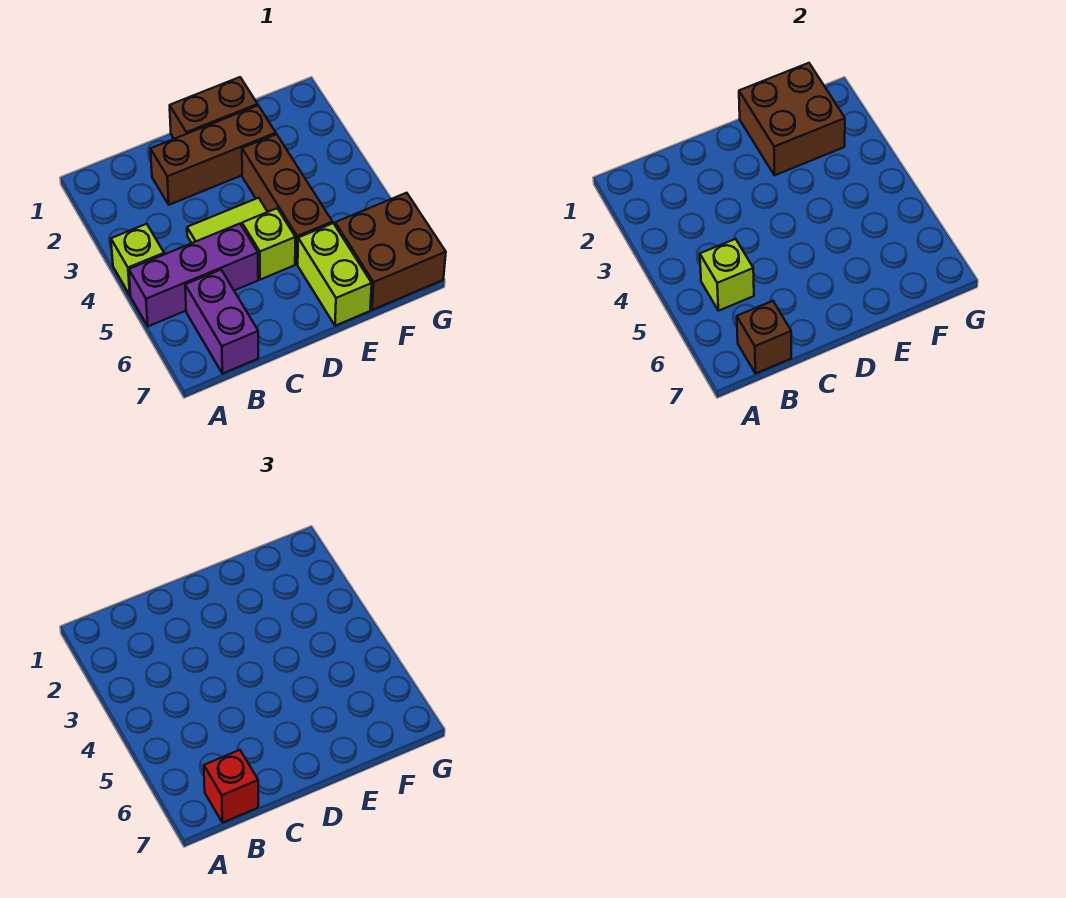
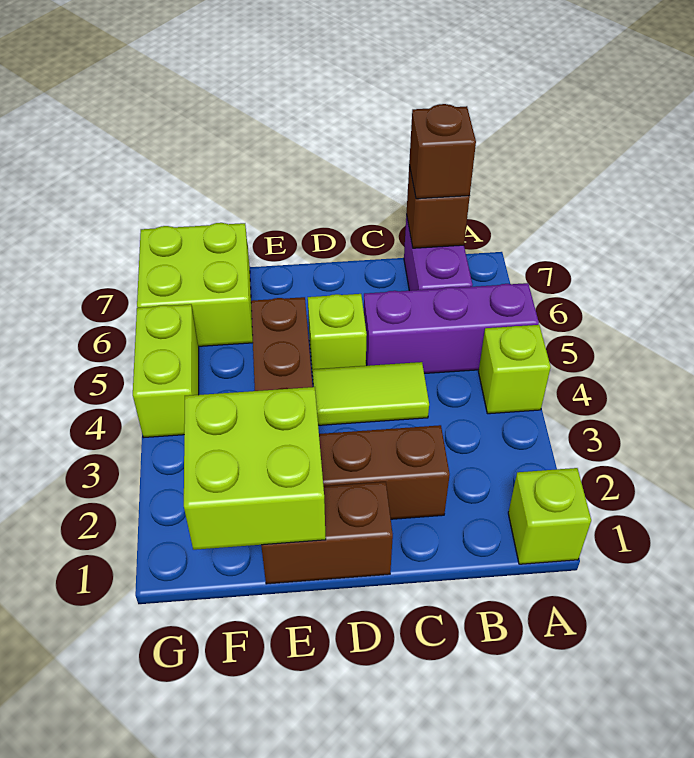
lime 1x1 brick [700,239,754,311] -> lime 1x1 brick moved to [508,468,591,564]
red 1x1 brick [204,750,258,823] -> brown 1x1 brick [409,104,476,199]
brown 2x2 brick [739,63,845,175] -> lime 2x2 brick [184,387,326,550]
lime 1x2 brick [298,223,372,326] -> lime 1x2 brick moved to [133,304,199,438]
brown 2x2 brick [335,193,446,310] -> lime 2x2 brick [137,223,253,346]

